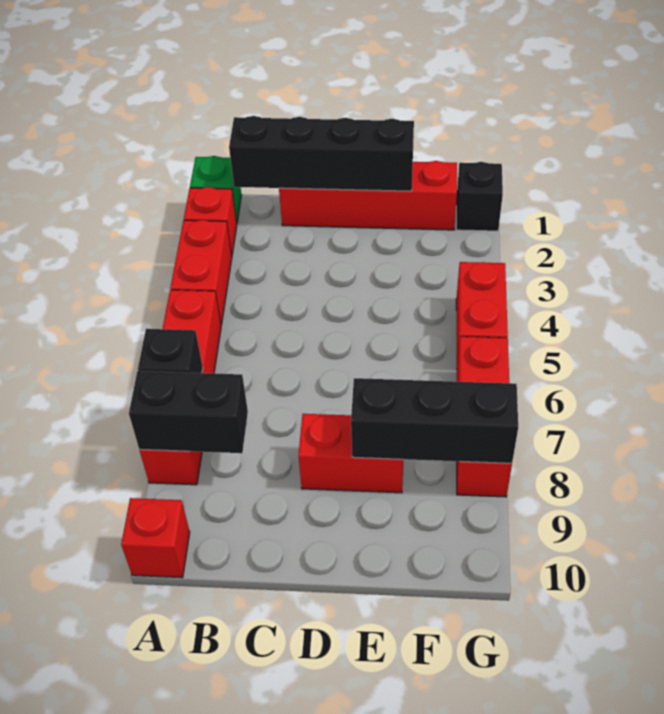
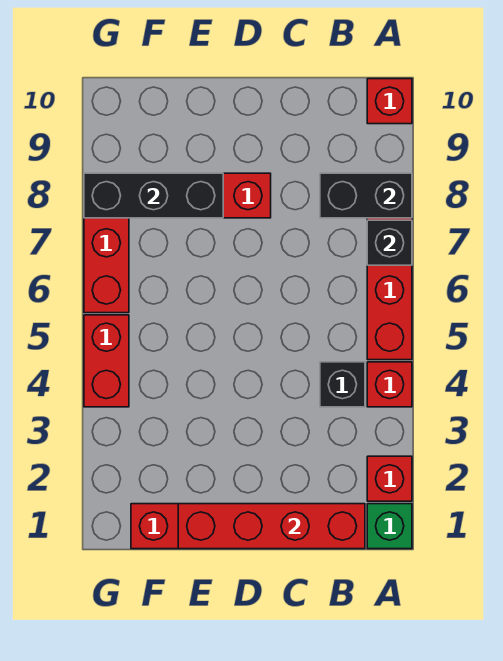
red 1x2 brick [170,220,232,325] -> red 1x1 brick [367,362,412,407]
black 1x4 brick [229,116,414,191] -> red 1x4 brick [178,504,365,549]
black 1x1 brick [456,162,503,231] -> black 1x1 brick moved to [320,362,365,407]

